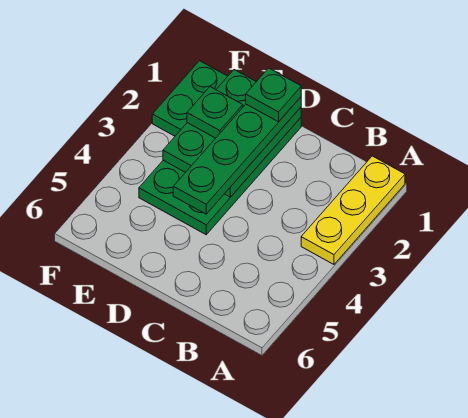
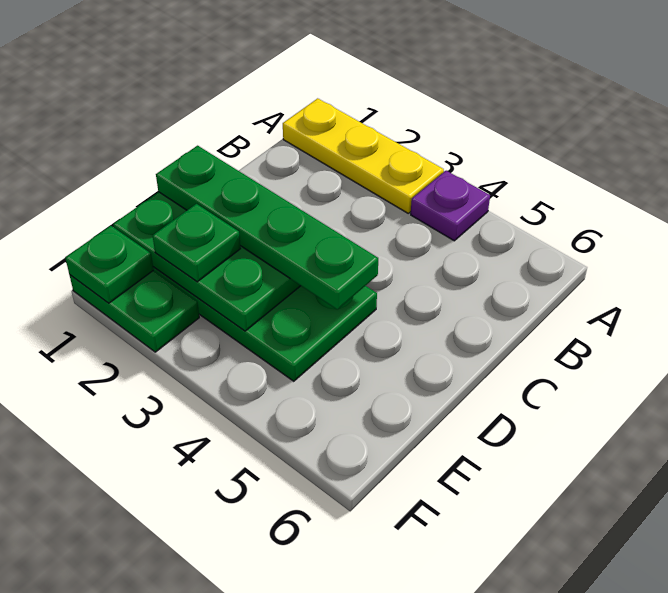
none -> purple 1x1 plate [411,171,490,241]
green 1x1 plate [246,68,301,122] -> green 1x1 plate moved to [65,226,154,303]

